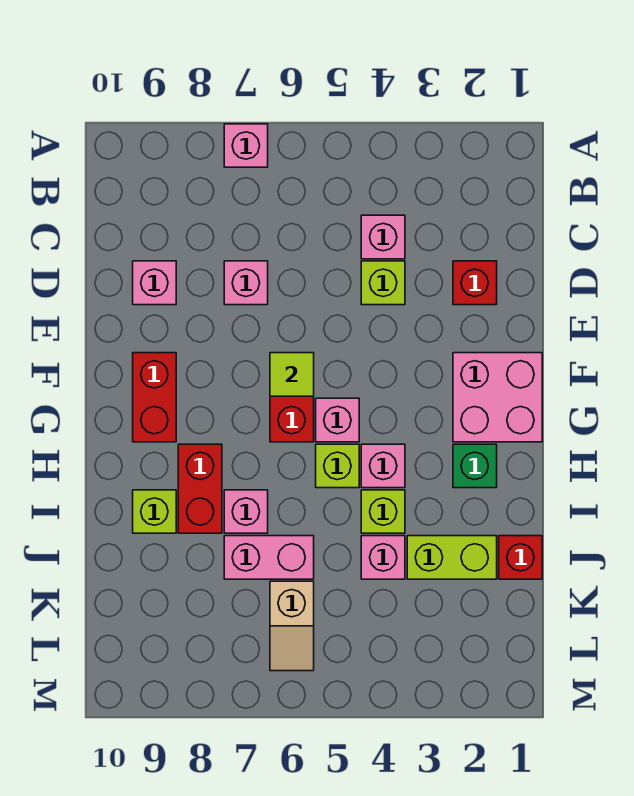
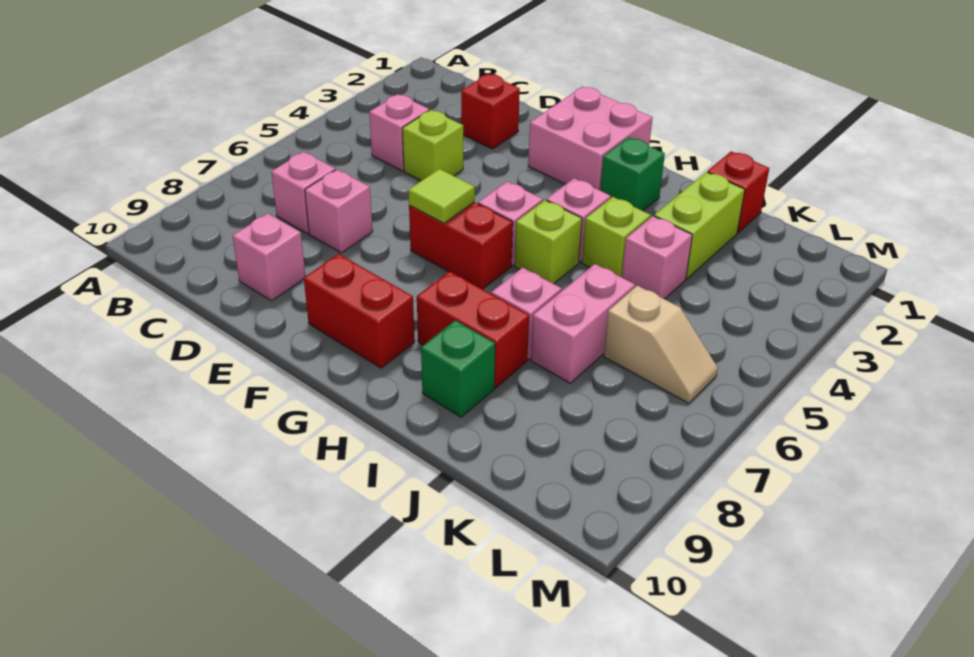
pink 1x1 brick [224,124,268,167] -> pink 1x1 brick moved to [271,152,336,234]
lime 1x1 brick [133,490,176,533] -> green 1x1 brick [421,320,495,417]

